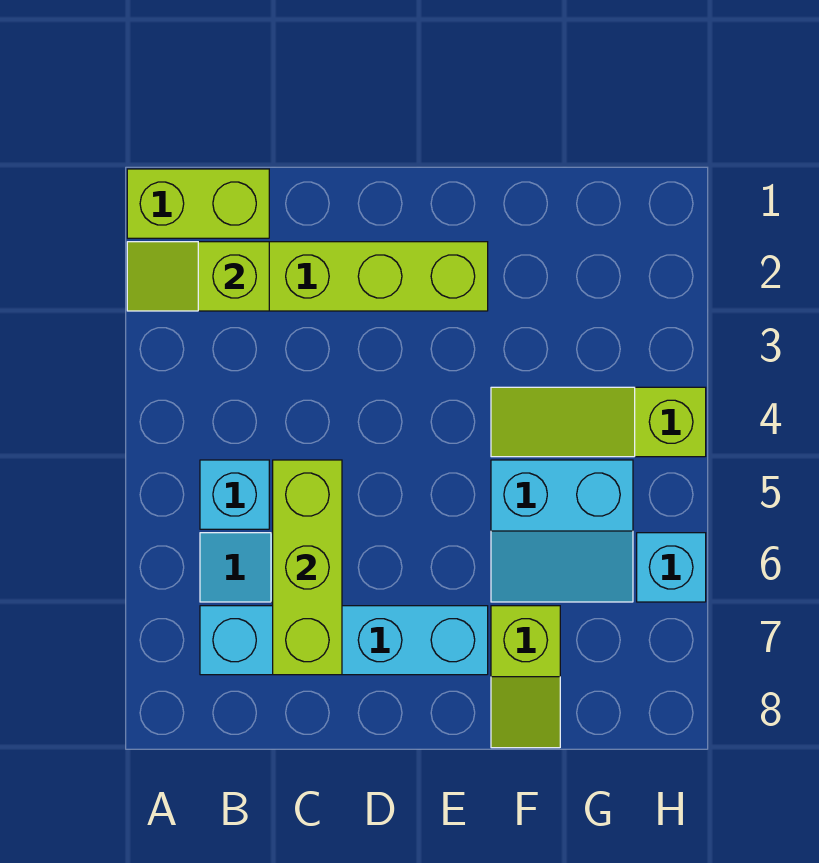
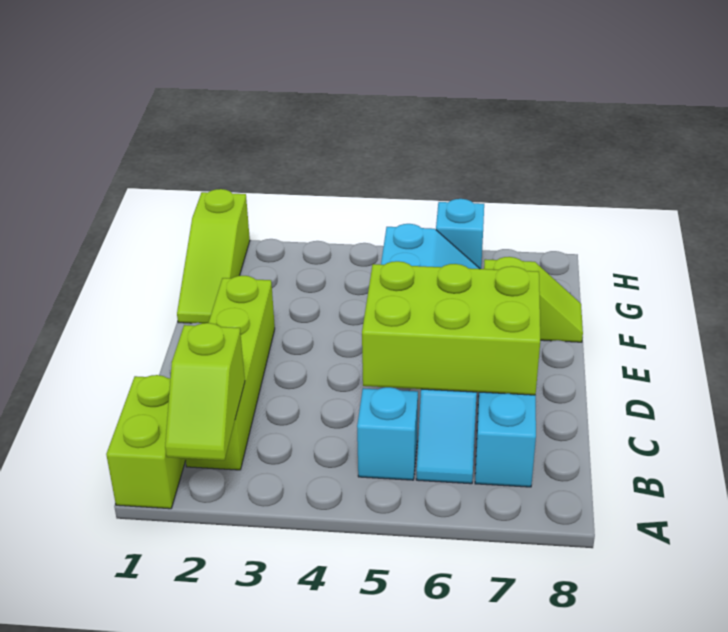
lime 1x3 brick [273,460,342,675] -> lime 2x3 brick [362,261,540,395]
lime 1x3 slope [491,387,706,457] -> lime 1x3 slope moved to [177,189,250,323]

